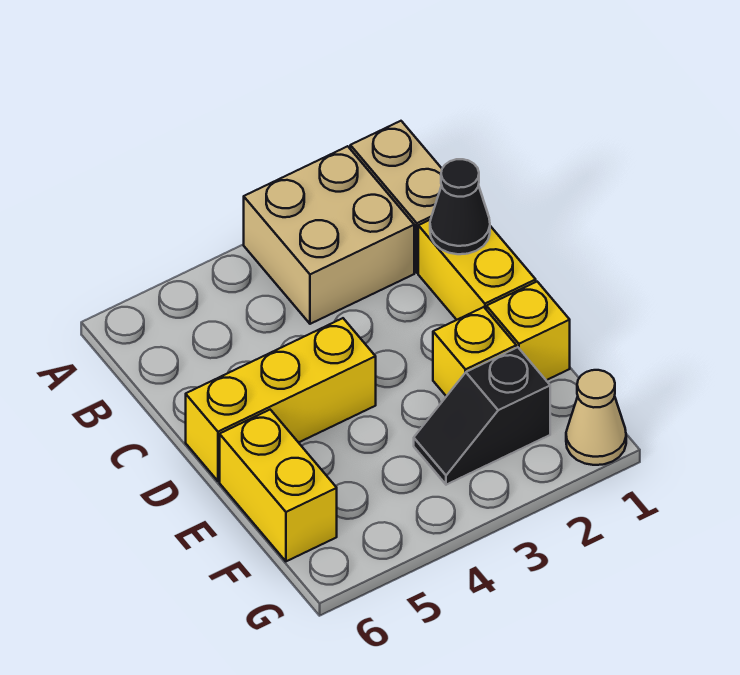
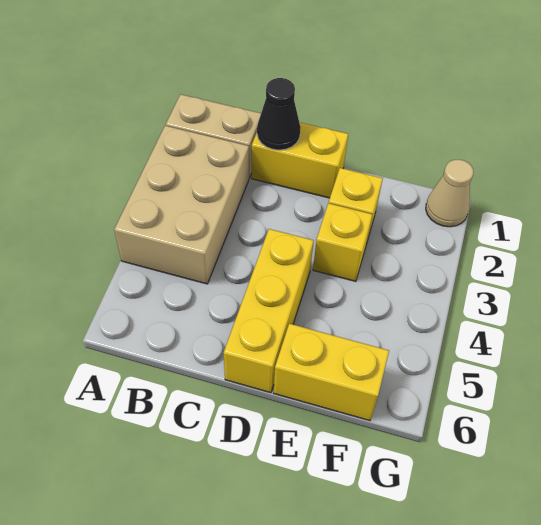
tan 2x2 brick [244,146,414,324] -> tan 2x3 brick [114,126,249,284]
yellow 1x1 brick [486,282,570,380] -> yellow 1x1 brick moved to [313,203,372,281]
black 1x2 slope [414,347,550,485] -> none

